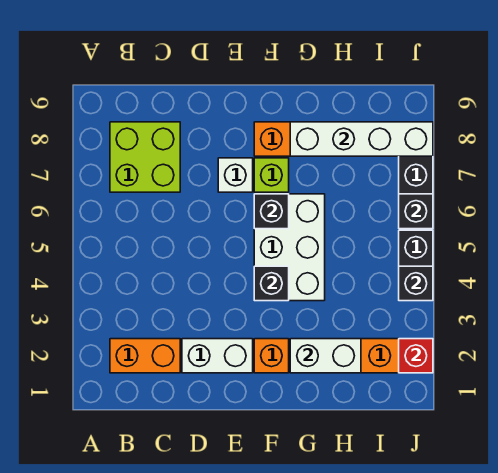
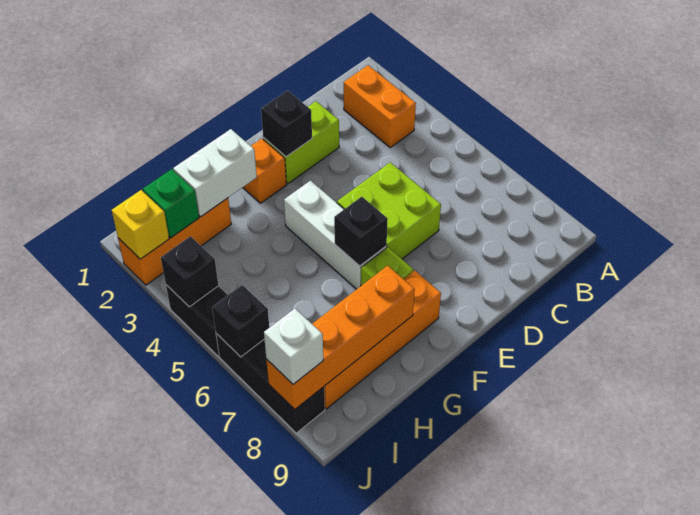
orange 1x2 brick [110,339,180,373] -> orange 1x2 brick turned to [344,65,416,148]
lime 2x2 brick [110,122,180,192] -> lime 2x2 brick moved to [337,162,441,259]
white 1x2 brick [182,339,253,373] -> lime 1x2 brick [263,101,339,184]
white 1x1 brick [218,158,253,192] -> white 1x1 brick moved to [264,309,323,384]
white 2x3 brick [254,194,325,301] -> white 1x3 brick [284,181,387,289]
black 1x1 brick [254,266,289,301] -> black 1x1 brick moved to [261,90,312,157]
white 1x4 brick [290,122,433,156] -> orange 1x4 brick [266,266,415,409]
none -> green 1x1 brick [143,169,199,238]
red 1x1 brick [399,339,433,373] -> yellow 1x1 brick [112,190,169,259]

